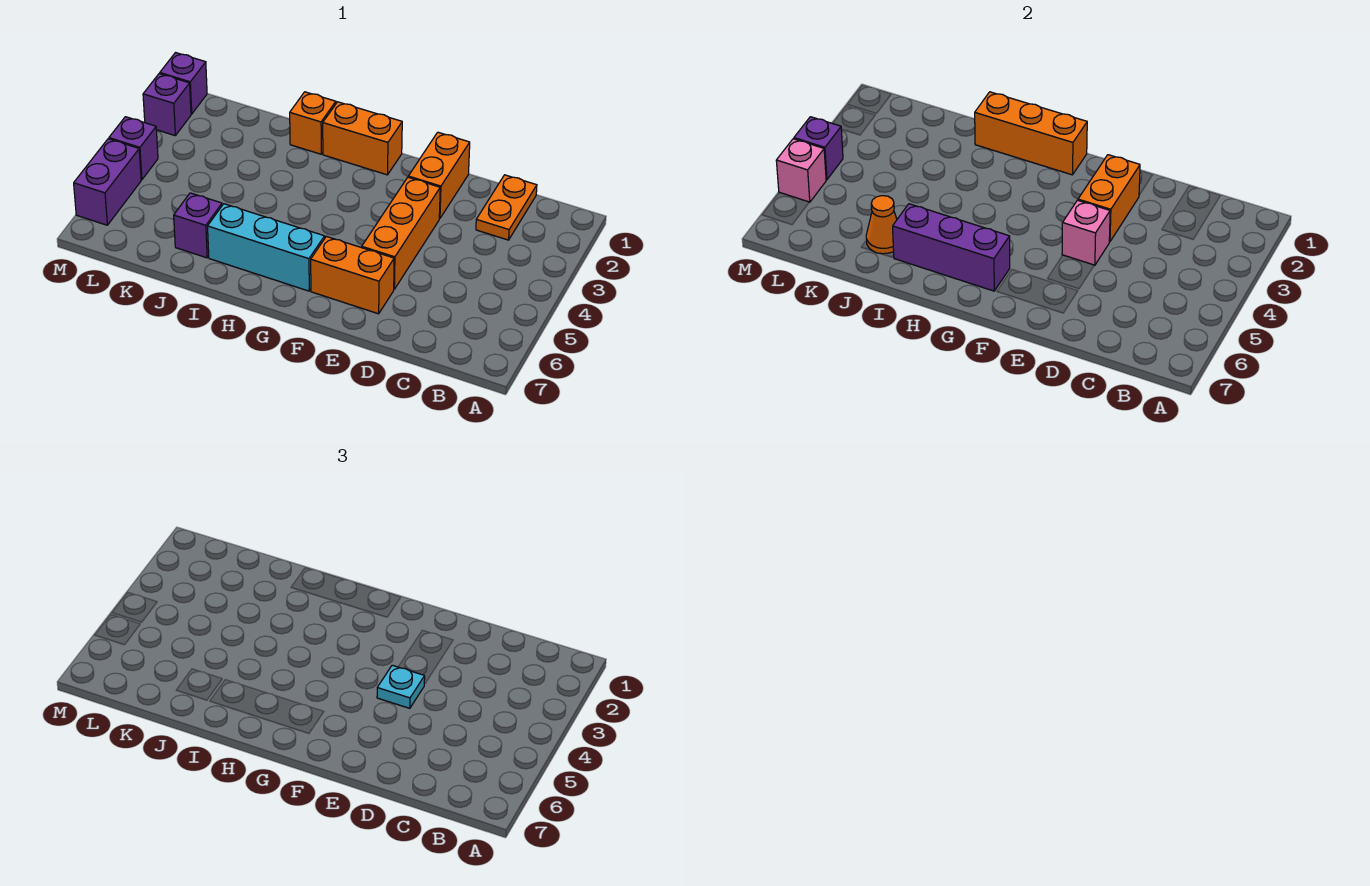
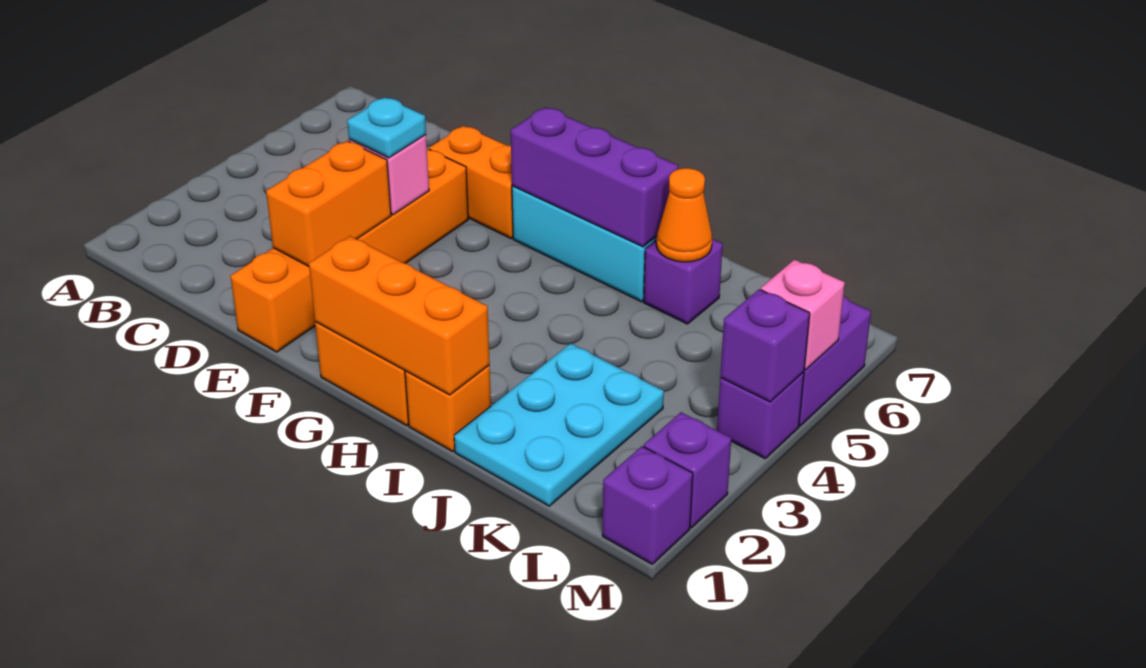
orange 1x2 plate [476,175,537,240] -> none
none -> cyan 2x3 plate [454,343,664,506]

